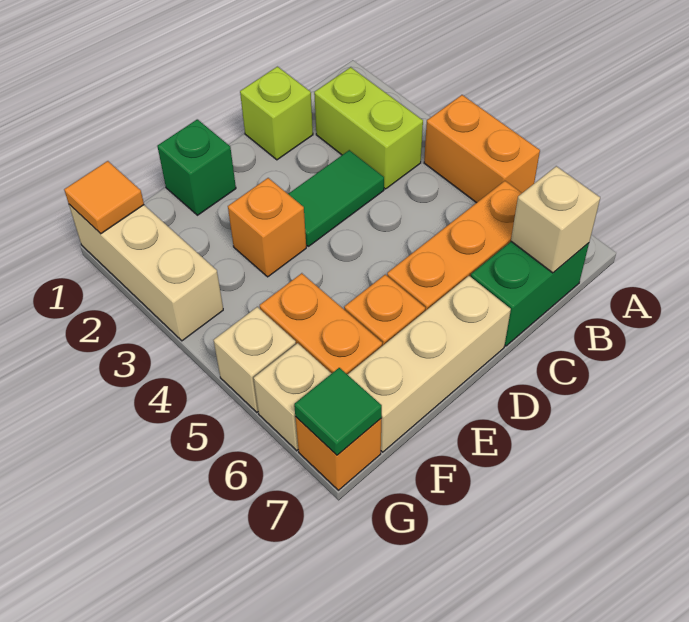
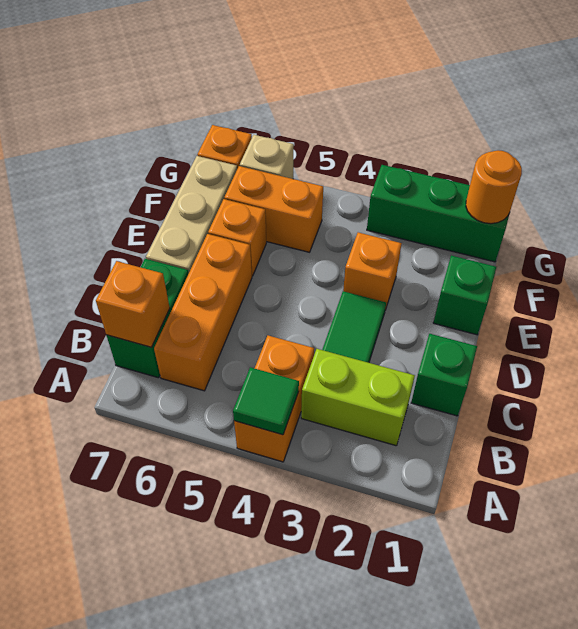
orange 1x2 brick [424,95,540,203] -> orange 1x2 brick turned to [234,336,314,462]
tan 1x1 brick [511,166,600,273] -> orange 1x1 brick [96,261,170,347]
lime 1x1 brick [240,67,313,160] -> green 1x1 brick [411,334,477,416]
tan 1x3 brick [69,205,223,341] -> green 1x3 brick [367,165,510,262]
orange 1x1 tile [64,161,144,234] -> orange 1x1 round brick [466,150,522,224]
tan 1x1 brick [214,307,296,412] -> none
green 1x1 tile [294,368,382,455] -> green 1x1 tile moved to [233,367,299,435]

